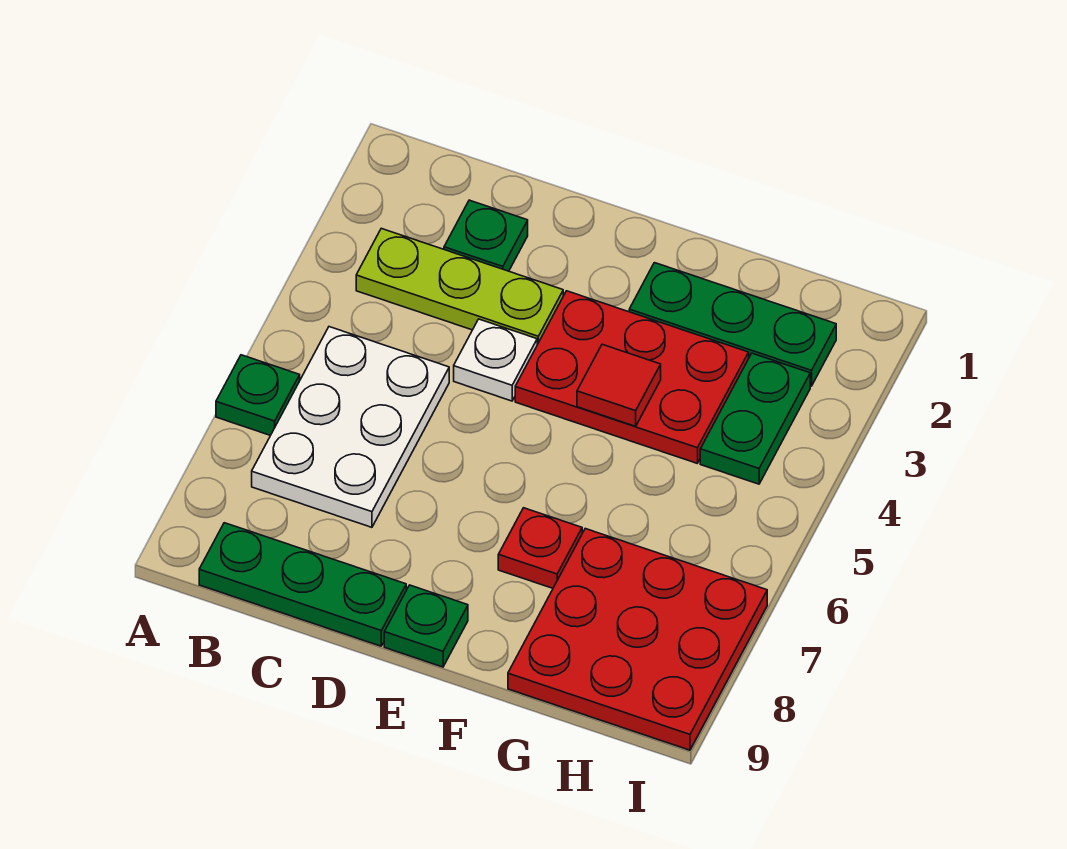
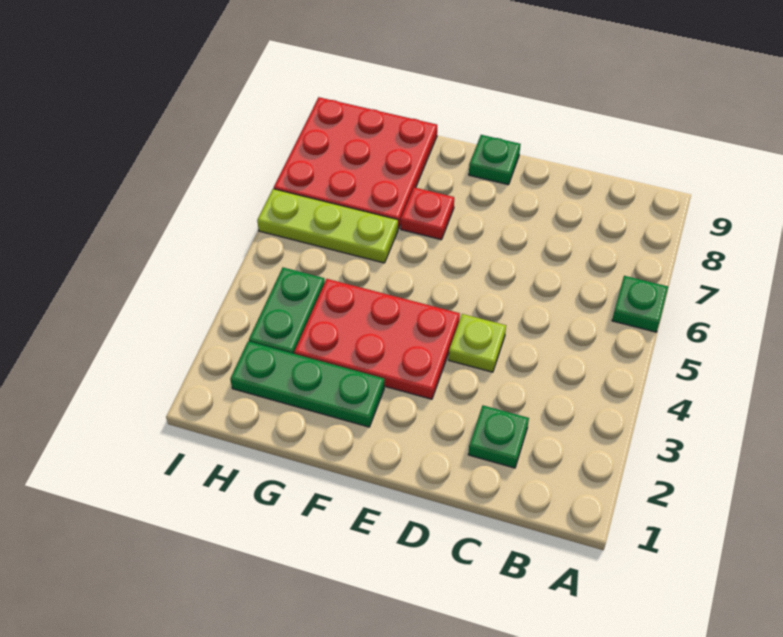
lime 1x3 plate [356,228,563,344] -> lime 1x3 plate moved to [257,189,398,263]
white 2x3 plate [252,327,449,527] -> none
green 1x3 plate [199,523,406,646] -> none
white 1x1 plate [454,319,537,401] -> lime 1x1 plate [449,314,506,372]
red 1x1 tile [577,344,661,426] -> none

